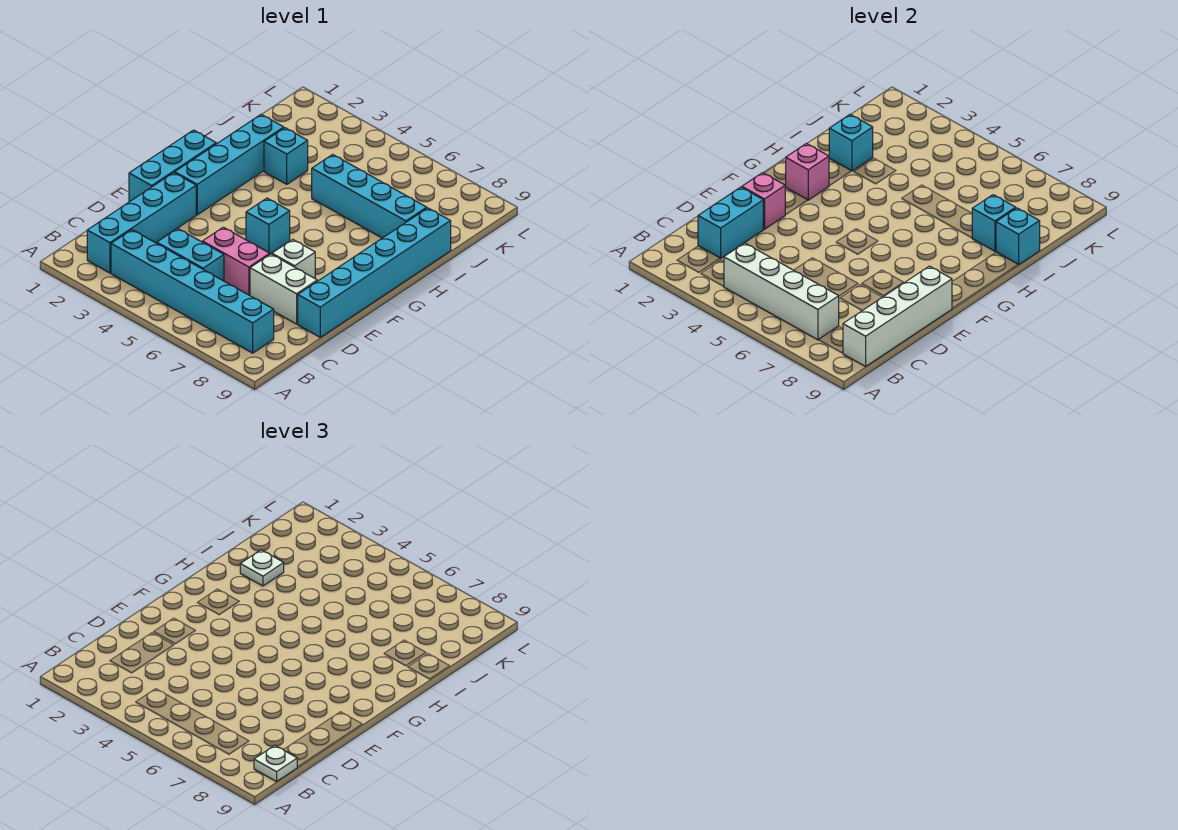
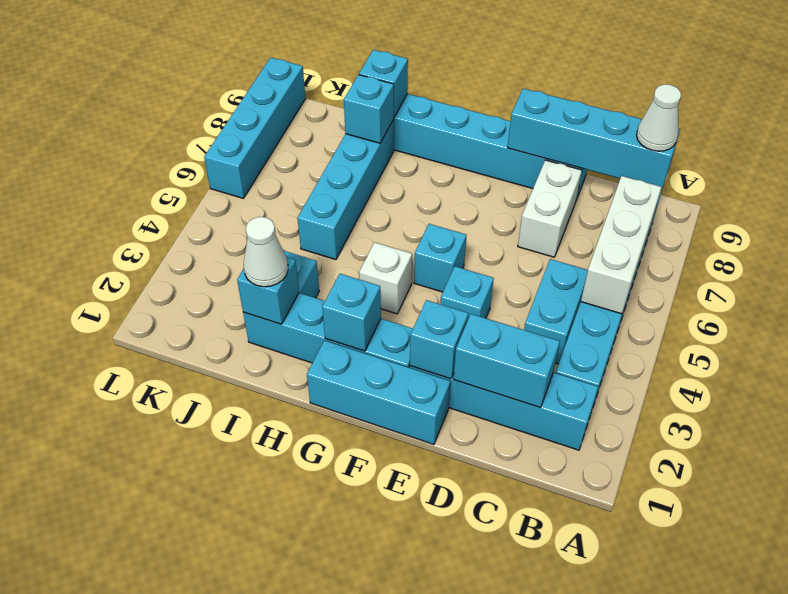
white 1x4 brick [724,243,839,340] -> white 1x3 brick [581,176,661,314]
white 1x4 brick [843,266,952,367] -> cyan 1x4 brick [508,89,680,190]
white 1x1 plate [254,745,297,782] -> white 1x1 cone [637,84,681,151]
pink 1x2 brick [202,227,270,296] -> none
pink 1x1 brick [742,173,785,229] -> cyan 1x1 brick [410,300,468,379]
none -> cyan 1x1 brick [440,266,494,319]
white 1x1 brick [272,240,315,278] -> white 1x1 brick moved to [359,242,412,314]
pink 1x1 brick [785,144,829,200] -> cyan 1x1 brick [322,274,381,351]
white 1x1 plate [240,550,284,586] -> white 1x1 cone [244,217,288,287]
none -> cyan 1x4 brick [204,58,306,198]

